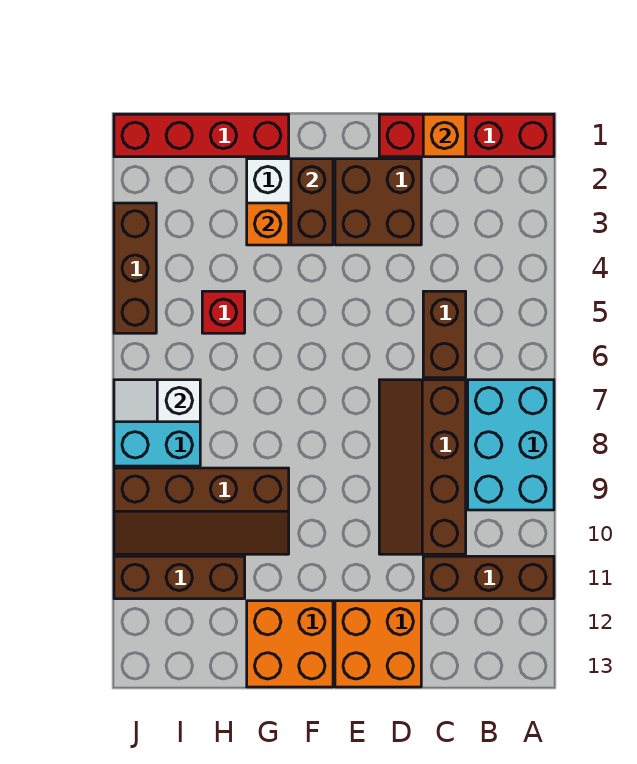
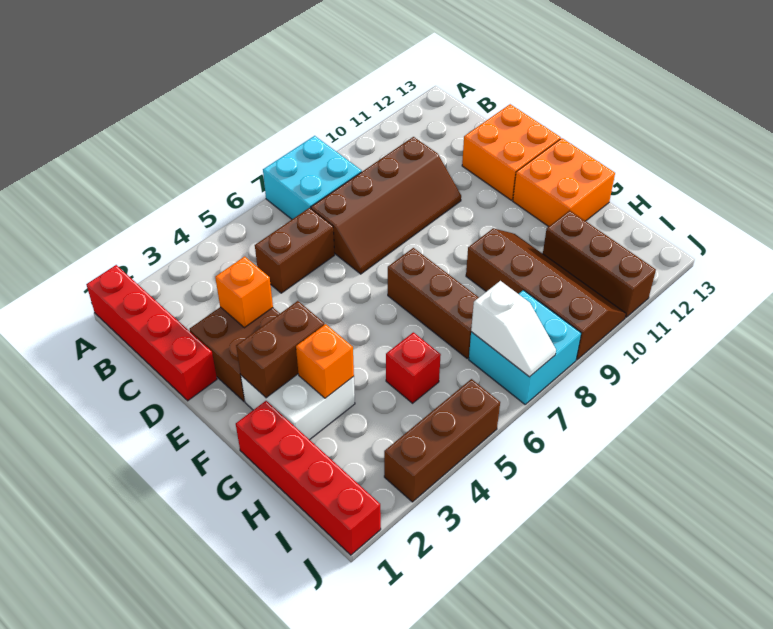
cyan 2x3 brick [468,380,554,510] -> cyan 2x2 brick [263,136,362,219]
brown 1x3 brick [423,556,554,599] -> brown 1x3 brick moved to [388,248,479,358]
orange 1x1 brick [423,114,466,157] -> orange 1x1 brick moved to [215,256,273,328]

